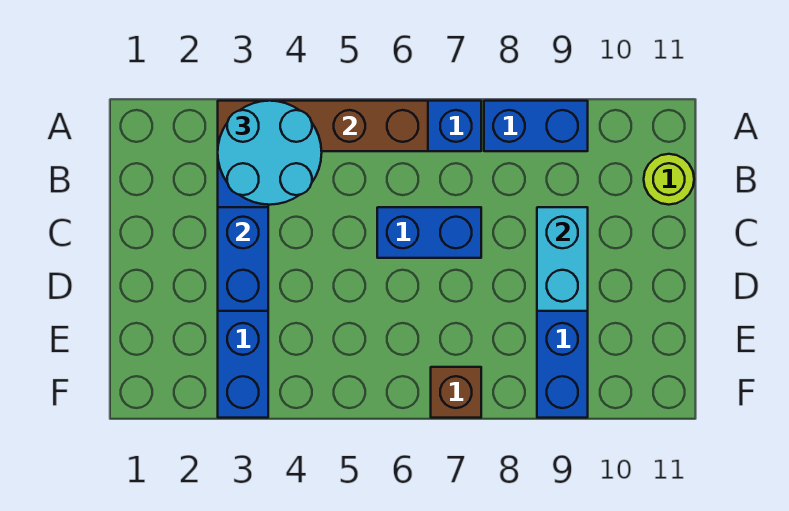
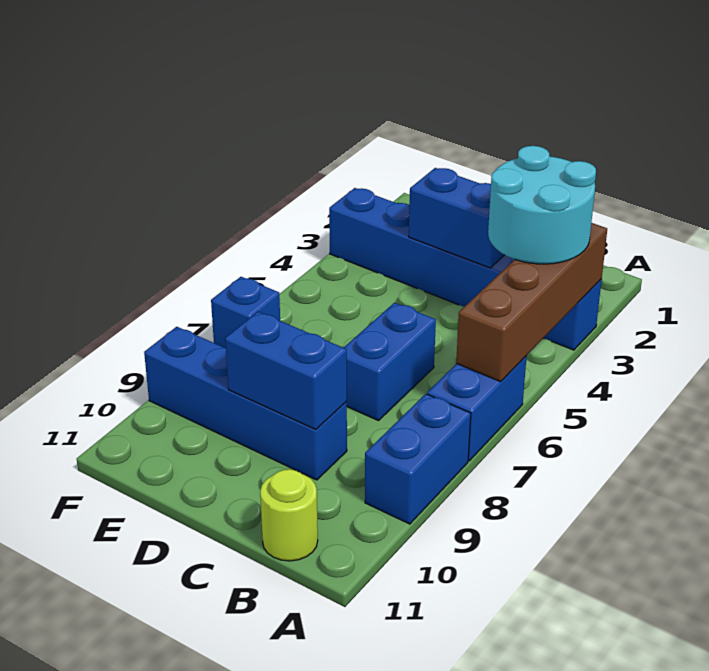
cyan 1x2 brick [537,207,588,311] -> blue 1x2 brick [225,312,347,430]
brown 1x1 brick [431,367,481,418] -> blue 1x1 brick [211,277,280,348]

